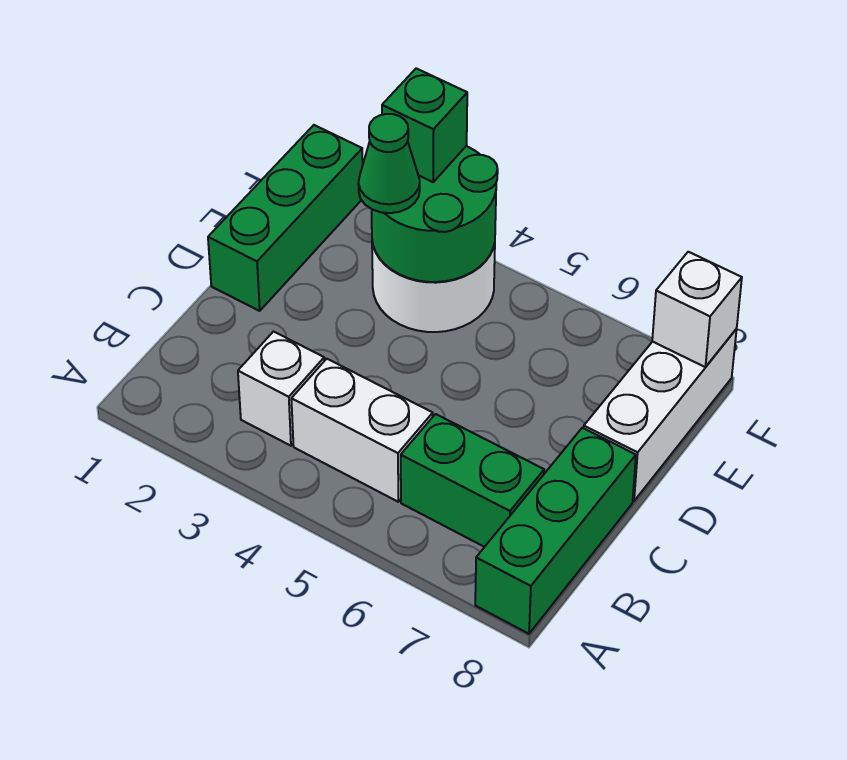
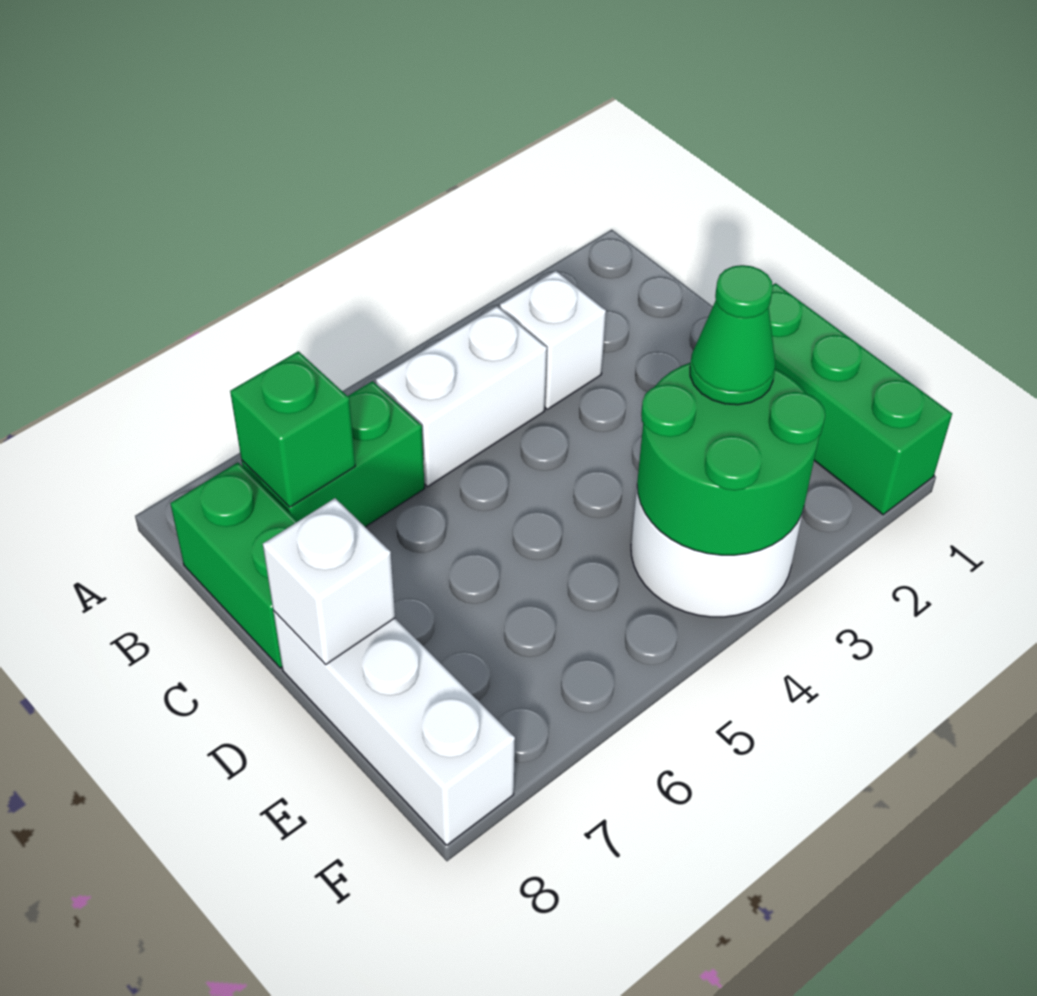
green 1x3 brick [475,428,636,634] -> green 1x2 brick [170,463,298,668]
green 1x1 brick [382,68,467,182] -> green 1x1 brick moved to [230,351,355,507]
white 1x1 brick [652,252,742,367] -> white 1x1 brick moved to [263,498,395,665]

